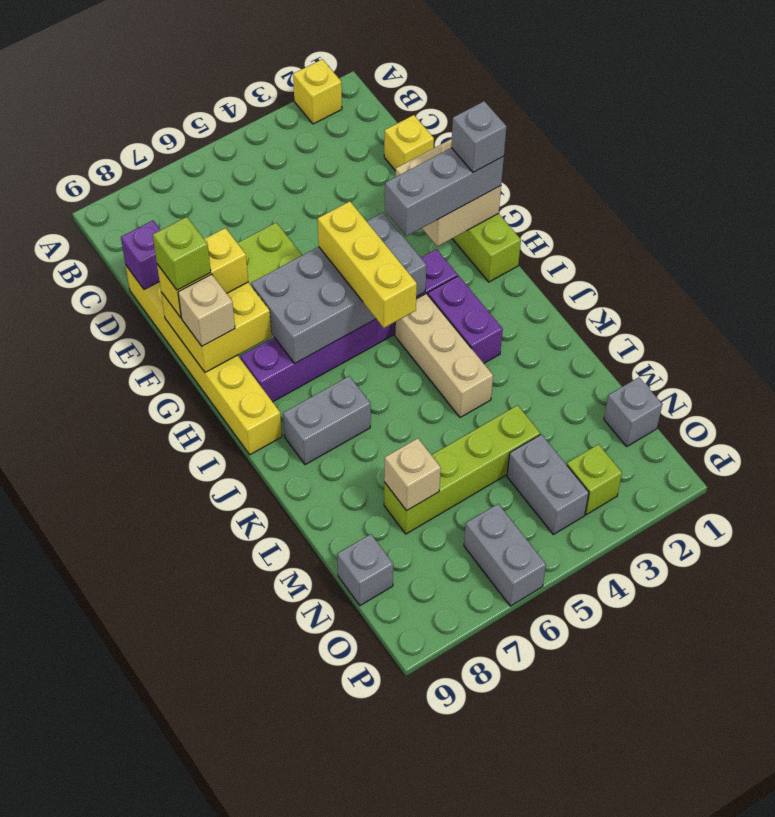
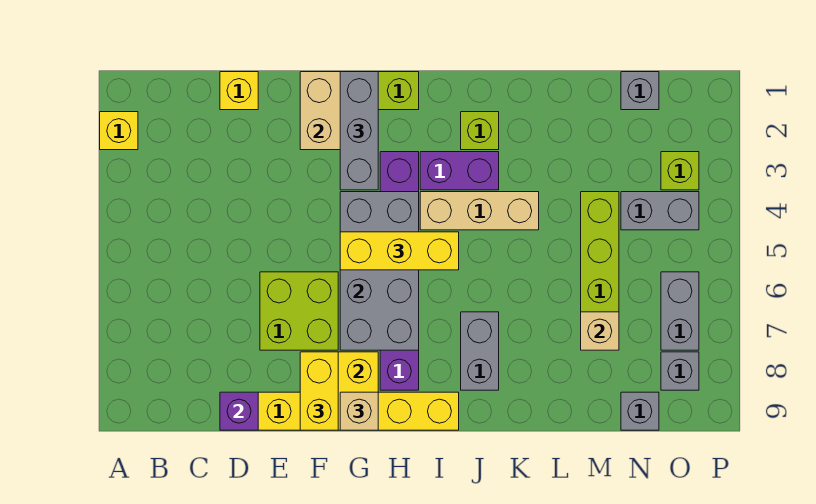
lime 1x1 brick [153,217,211,290] -> lime 1x1 brick moved to [461,112,499,150]
grey 1x1 brick [451,101,507,172] -> grey 1x1 brick moved to [661,352,699,390]
grey 1x2 brick [464,504,546,606] -> grey 1x2 brick turned to [661,272,699,350]

